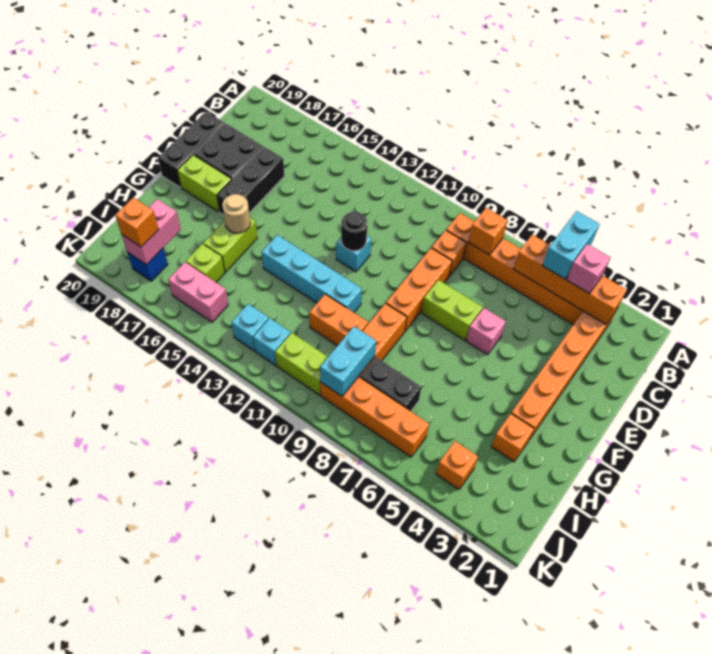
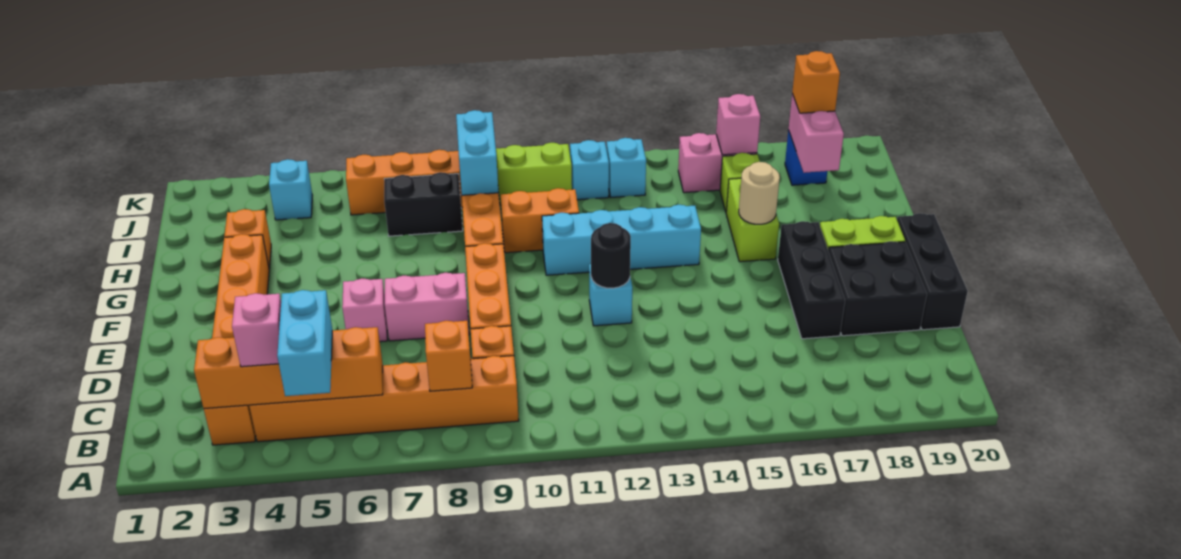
lime 1x2 brick [422,280,483,340] -> pink 1x2 brick [385,273,469,341]
orange 1x1 brick [436,441,478,489] -> cyan 1x1 brick [269,159,313,220]
none -> pink 1x1 brick [716,94,760,155]

